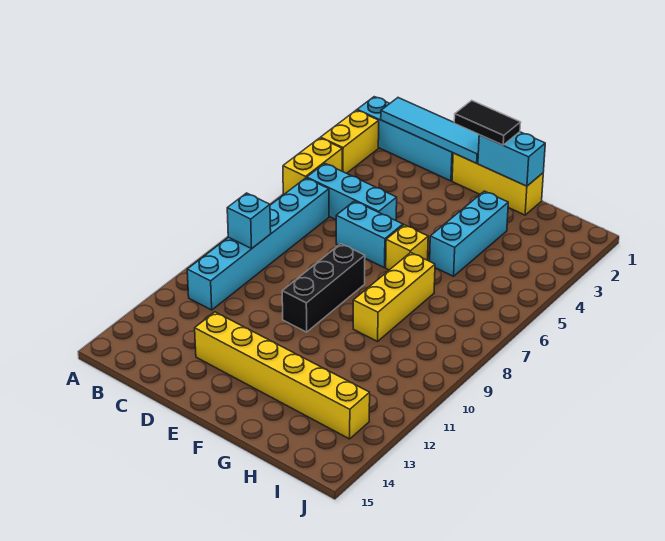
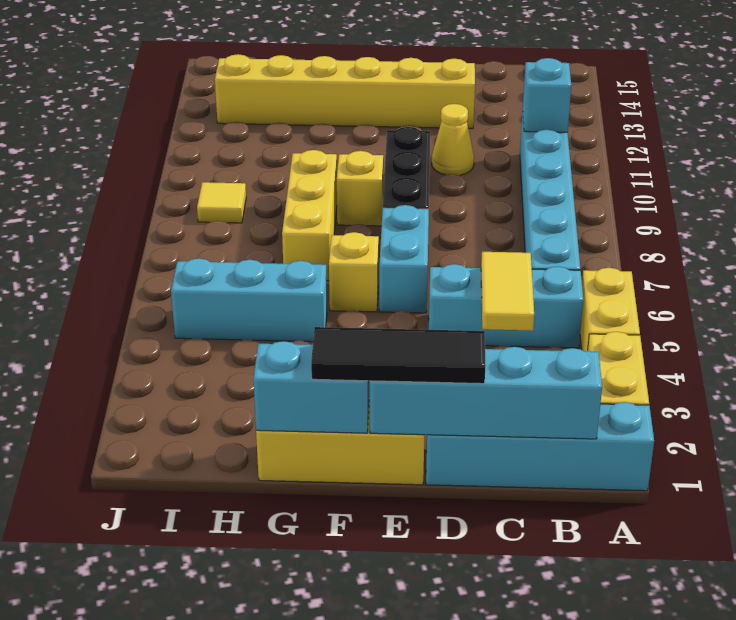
cyan 1x4 tile [381,98,479,163] -> cyan 1x4 brick [370,347,602,439]
cyan 1x1 brick [227,193,271,249] -> cyan 1x1 brick moved to [523,58,571,132]
none -> yellow 1x2 tile [481,252,534,331]
cyan 1x2 brick [336,201,403,268] -> cyan 1x2 brick turned to [379,205,429,313]
none -> yellow 1x1 cone [432,104,474,175]
black 1x2 tile [454,100,521,145] -> black 1x3 tile [311,327,486,384]
none -> yellow 1x1 brick [337,151,383,226]
cyan 1x3 brick [430,191,508,276] -> cyan 1x3 brick turned to [171,258,327,342]
none -> yellow 1x1 tile [197,182,246,223]

